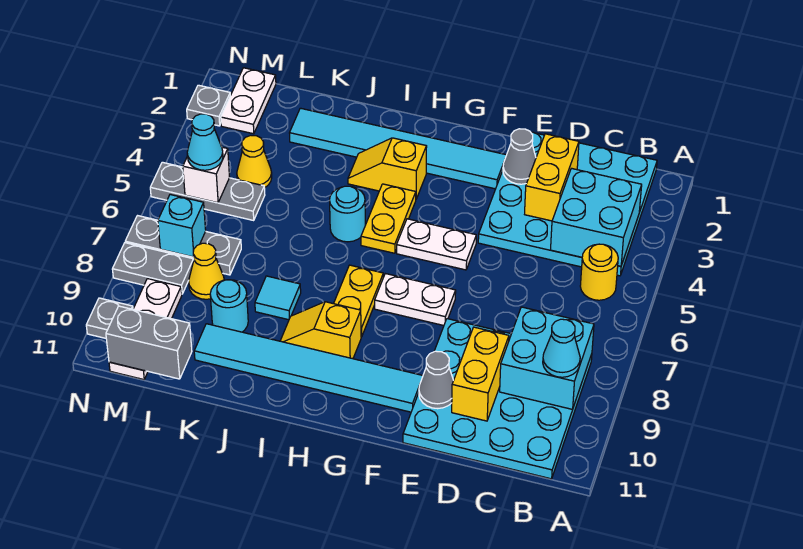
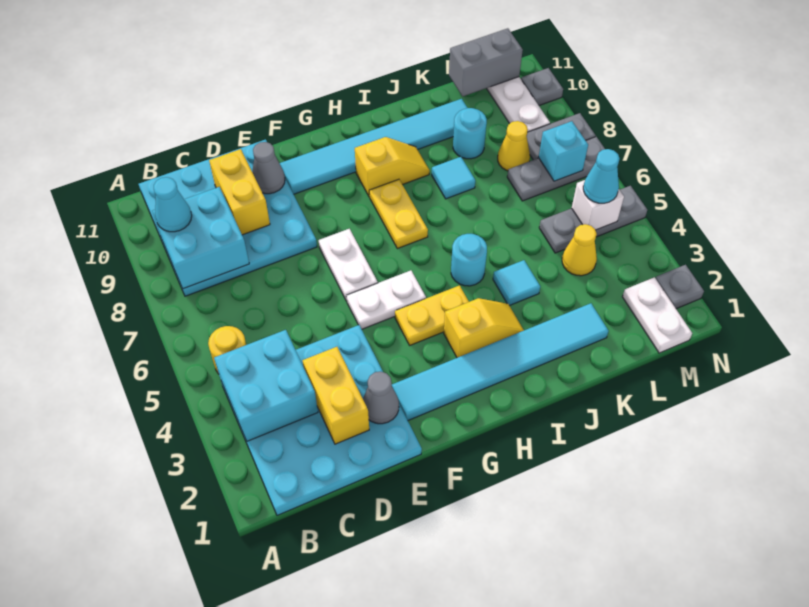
white 1x2 plate [375,274,456,325] -> white 1x2 plate turned to [319,229,378,301]
yellow 1x2 plate [361,184,416,253] -> yellow 1x2 plate turned to [395,286,469,345]
none -> cyan 1x1 tile [493,260,540,306]

